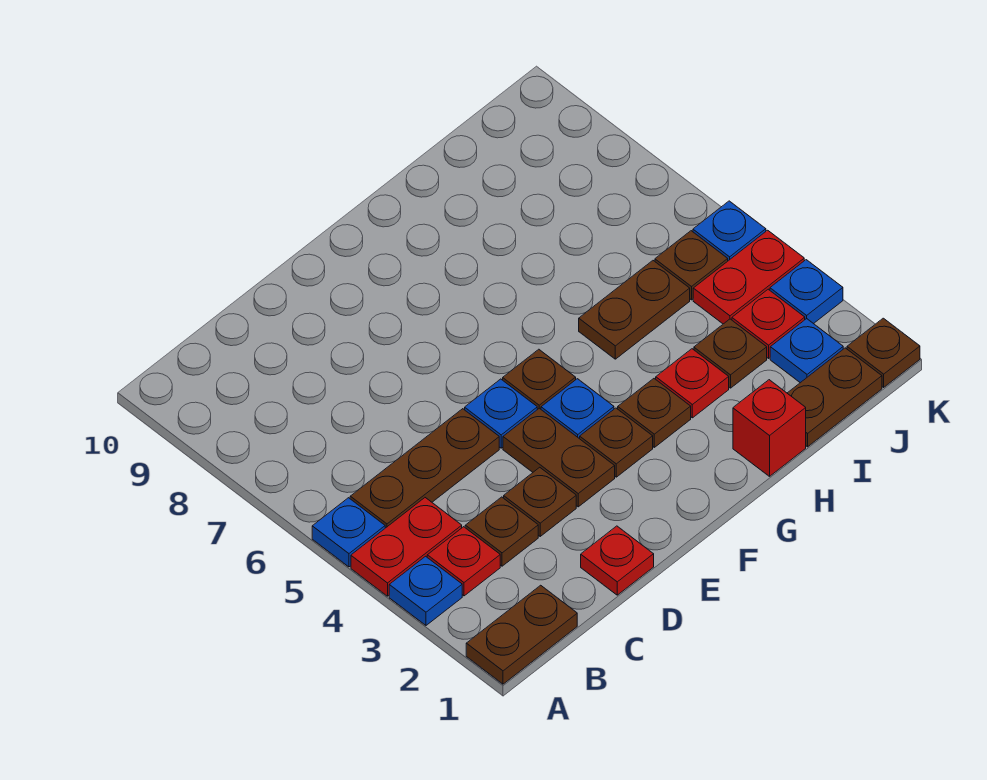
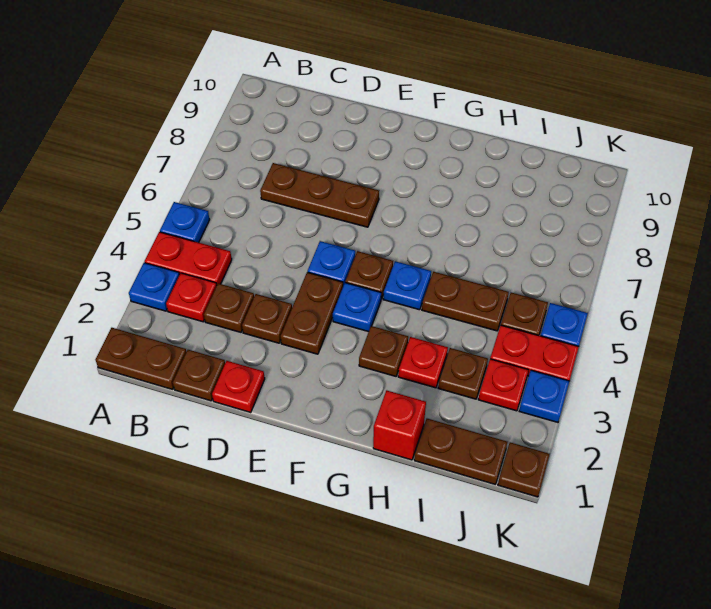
brown 1x3 plate [350,409,499,528] -> brown 1x3 plate moved to [260,163,379,227]
brown 1x1 plate [580,408,653,477] -> brown 1x1 plate moved to [173,350,225,401]
blue 1x1 plate [770,319,843,383] -> blue 1x1 plate moved to [383,261,431,310]

